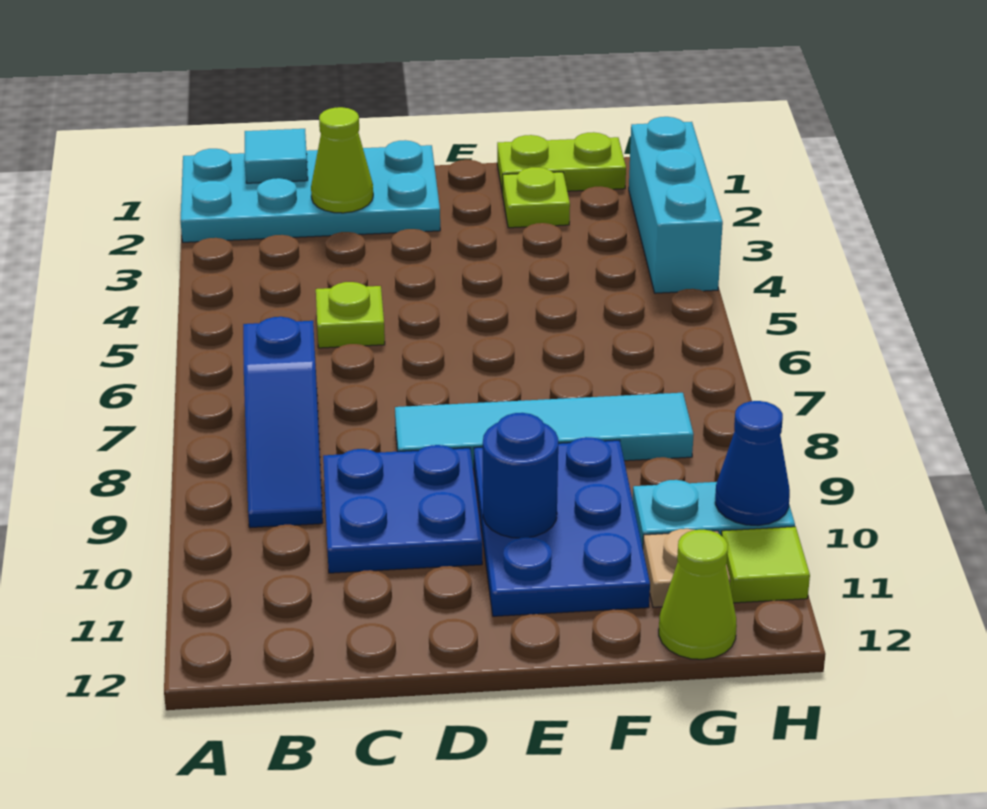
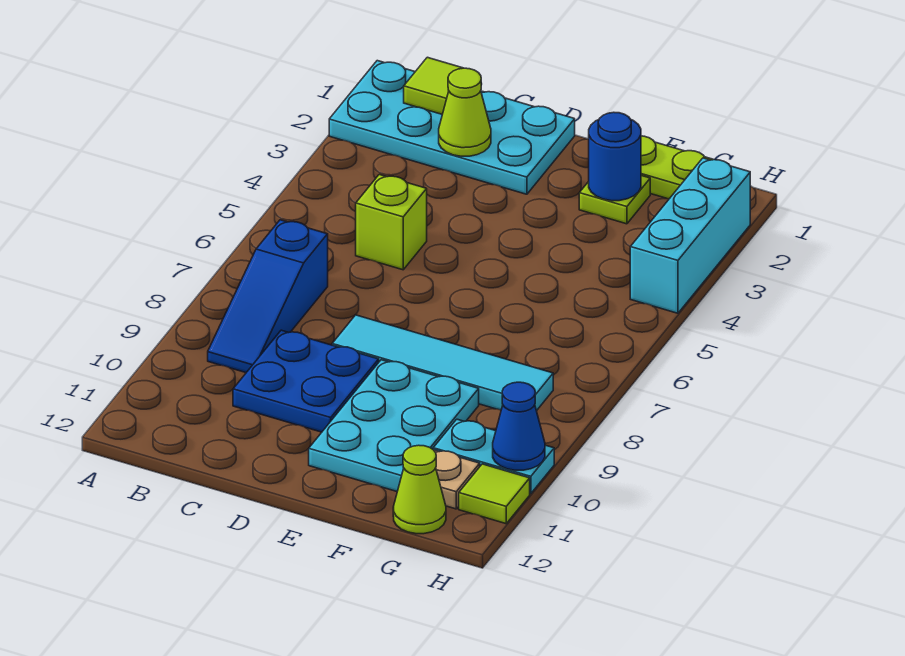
cyan 1x1 tile [245,129,308,183] -> lime 1x1 tile [404,57,462,114]
lime 1x1 plate [316,282,385,348] -> lime 1x1 brick [356,175,427,270]
blue 2x3 plate [474,437,650,616] -> cyan 2x3 plate [309,360,479,491]
blue 1x1 round brick [483,413,558,538] -> blue 1x1 round brick moved to [589,112,641,201]

